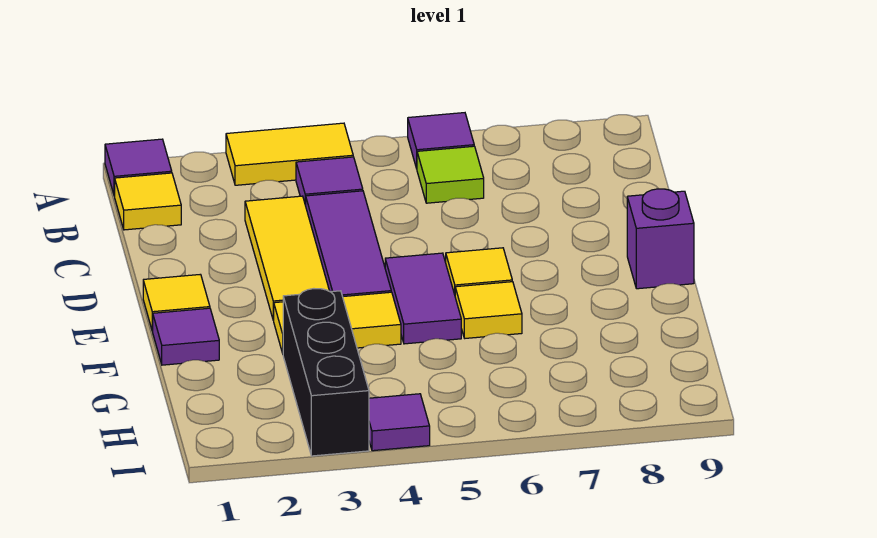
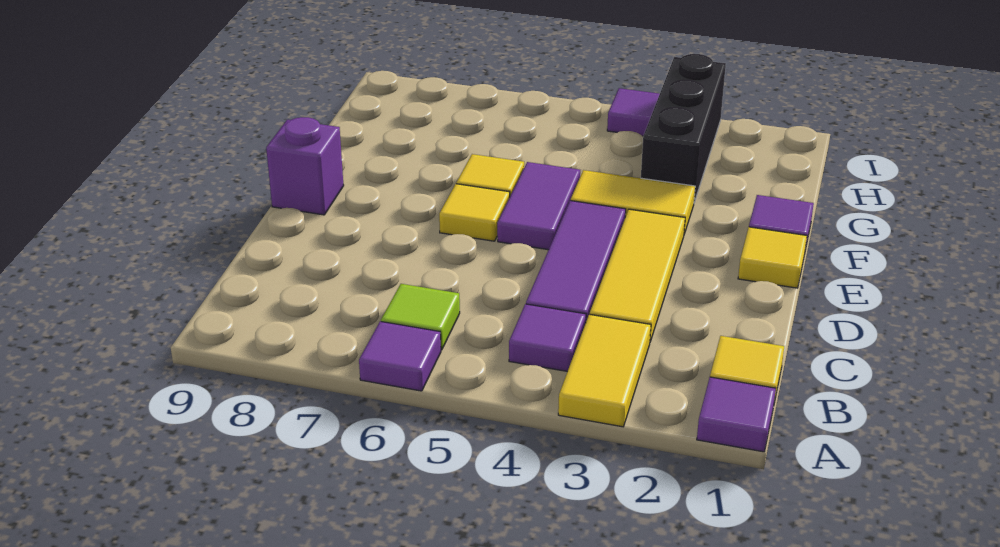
yellow 1x2 tile [226,123,353,185] -> yellow 1x2 tile turned to [558,314,651,427]

